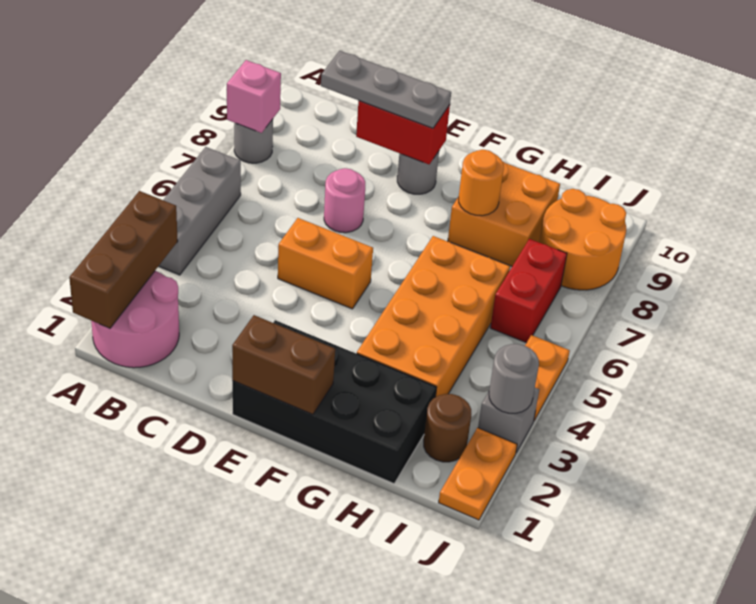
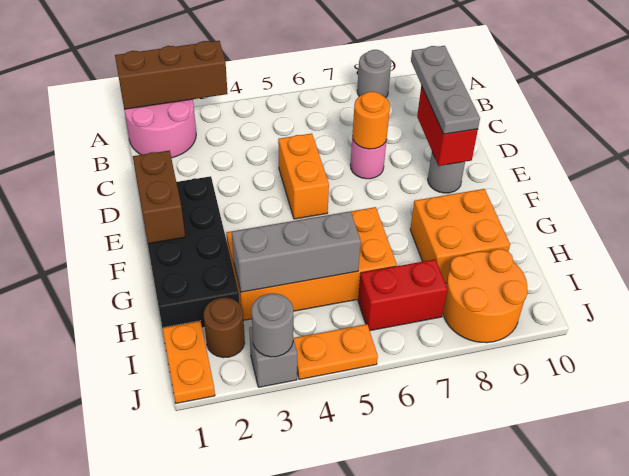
grey 1x3 brick [159,147,241,275] -> grey 1x3 brick moved to [232,211,361,292]
pink 1x1 brick [227,60,281,133] -> none
orange 1x1 round brick [459,150,504,216] -> orange 1x1 round brick moved to [352,92,390,149]
orange 1x2 plate [439,428,517,520] -> orange 1x2 plate turned to [162,321,215,403]

